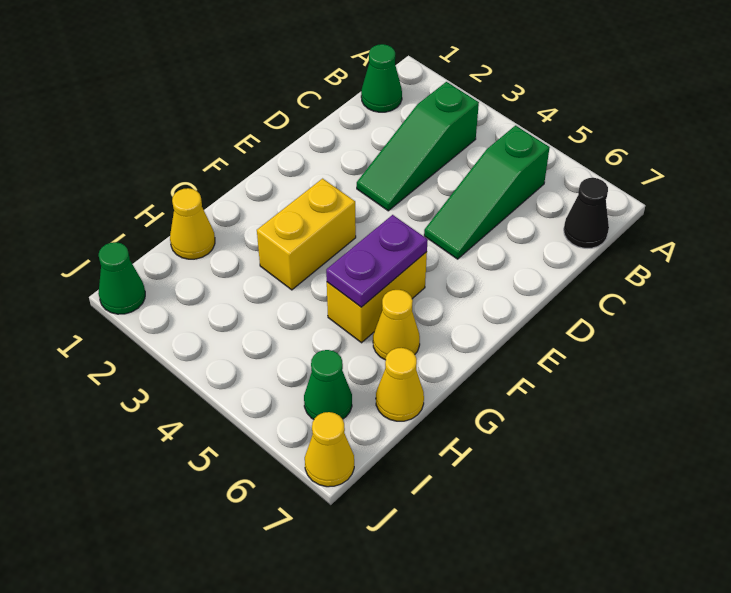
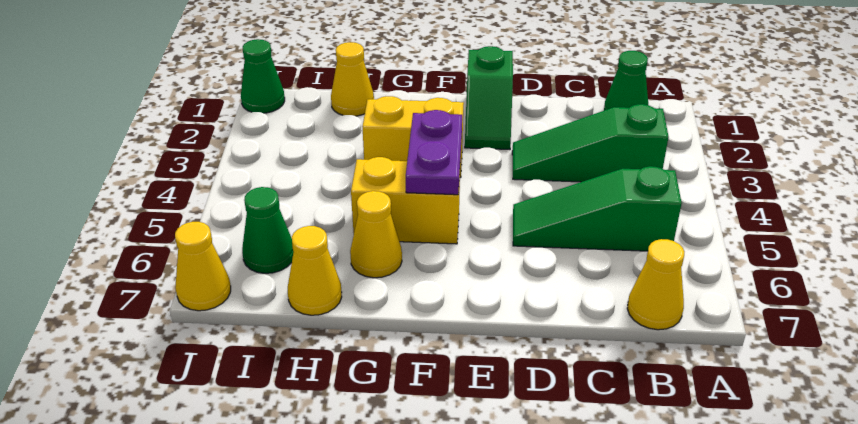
black 1x1 cone [564,178,609,248] -> yellow 1x1 cone [627,239,684,330]
none -> green 1x2 slope [465,46,513,150]
purple 1x2 plate [326,215,428,307] -> purple 1x2 plate turned to [406,110,462,195]

